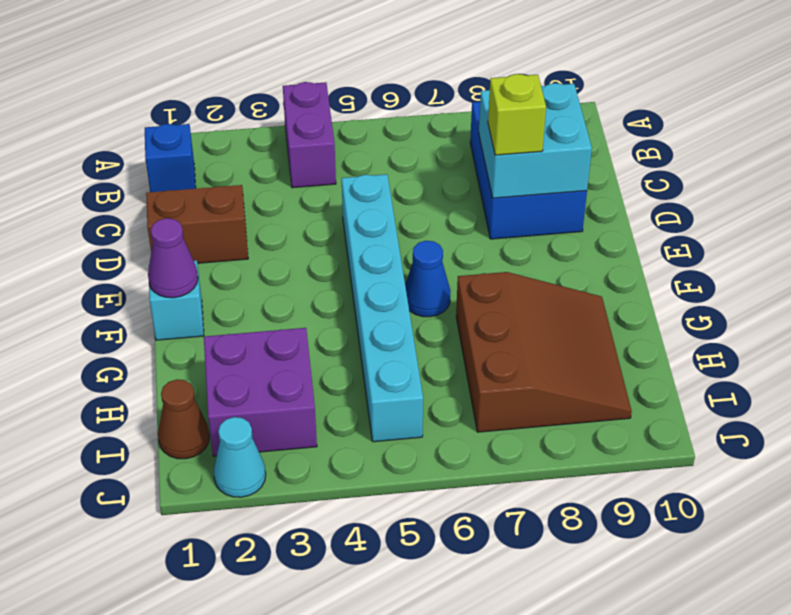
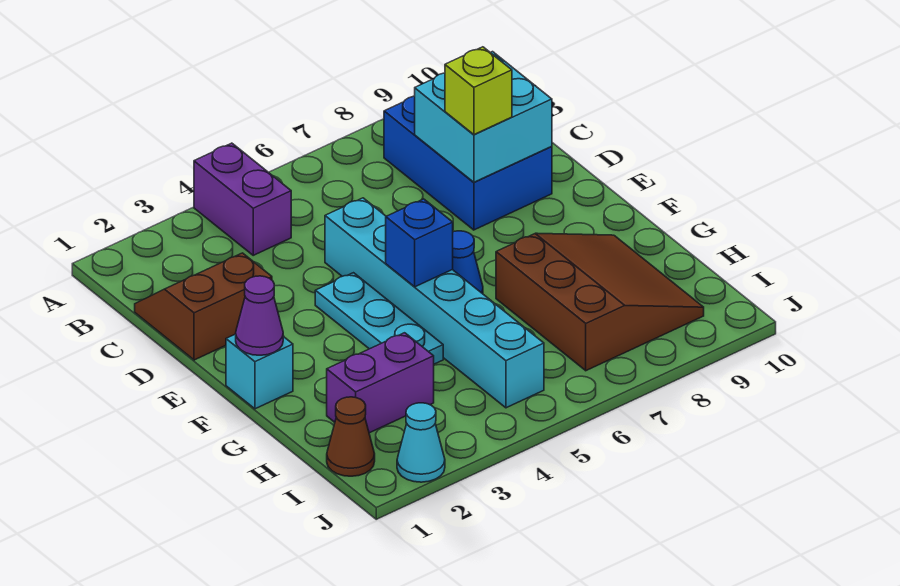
blue 1x1 brick [145,124,196,192] -> blue 1x1 brick moved to [386,199,453,287]
none -> cyan 1x3 plate [315,273,443,364]
purple 2x2 brick [204,328,317,456] -> purple 1x2 brick [327,333,434,433]

